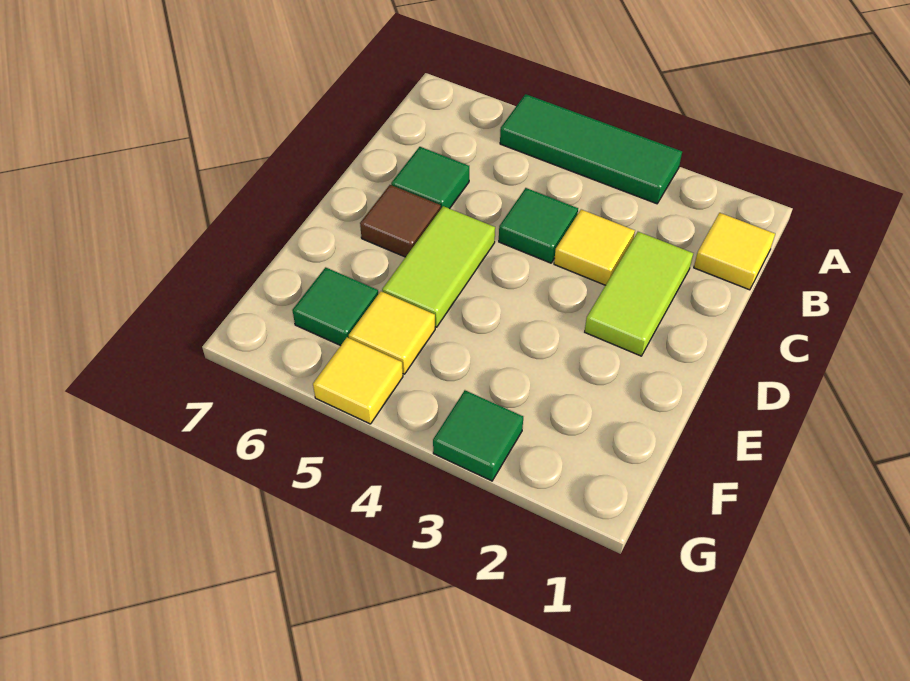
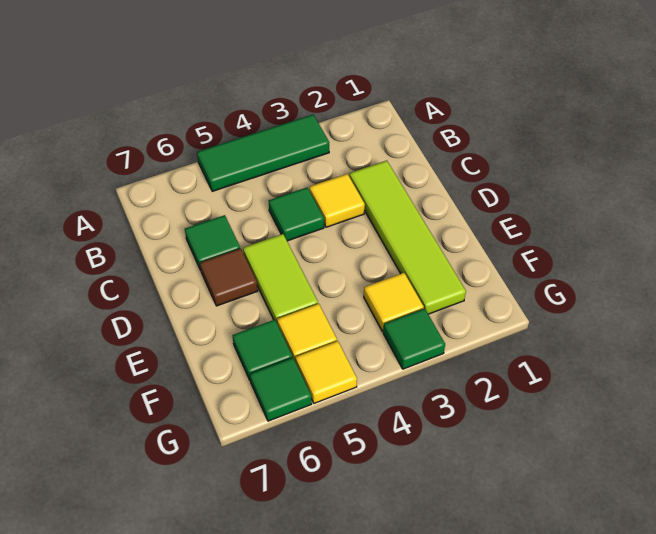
yellow 1x1 tile [694,213,775,290] -> yellow 1x1 tile moved to [364,273,424,331]
lime 1x2 tile [585,232,693,356] -> lime 1x4 tile [349,161,466,314]
none -> green 1x1 tile [250,358,312,421]

